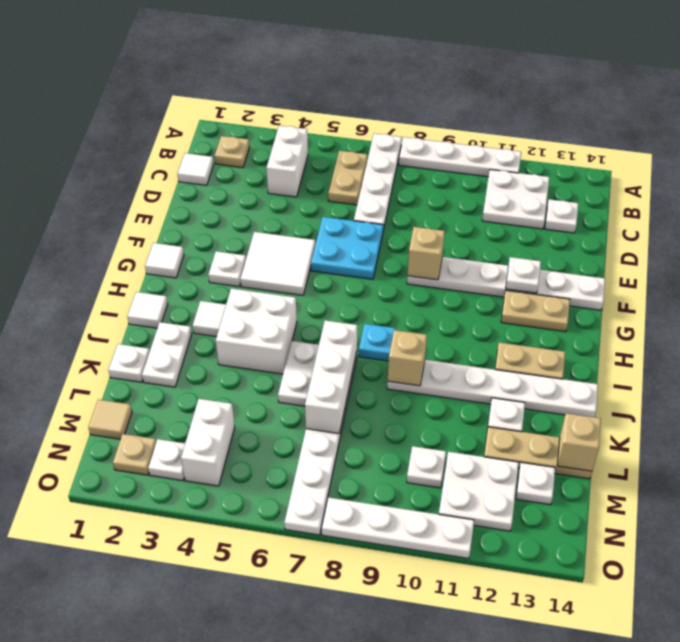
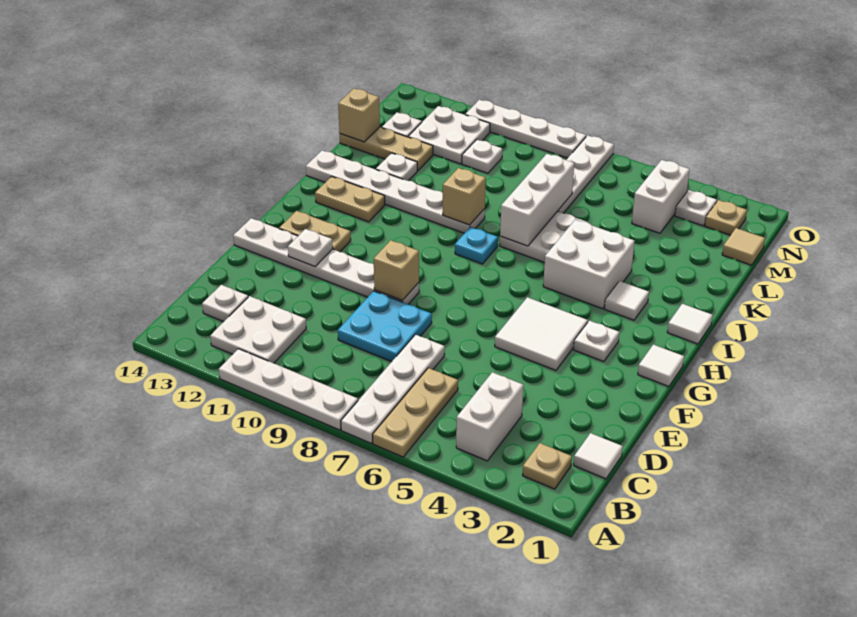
tan 1x2 plate [328,151,367,205] -> tan 1x3 plate [373,368,458,457]
cyan 2x2 plate [311,217,383,279] -> cyan 2x2 plate moved to [338,291,432,362]
white 1x2 plate [142,322,192,387] -> none
white 1x1 plate [109,344,150,382] -> none

